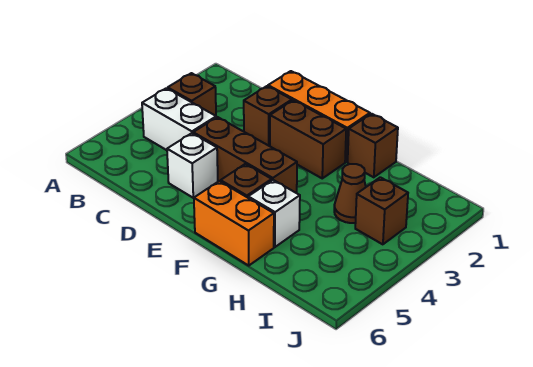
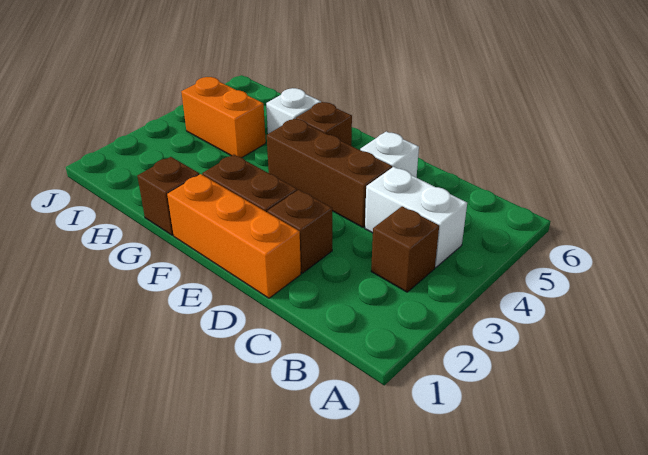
orange 1x2 brick [194,181,274,265] -> orange 1x2 brick moved to [181,77,266,158]
brown 1x1 cone [334,164,366,223] -> none
brown 1x1 brick [355,177,408,244] -> none

